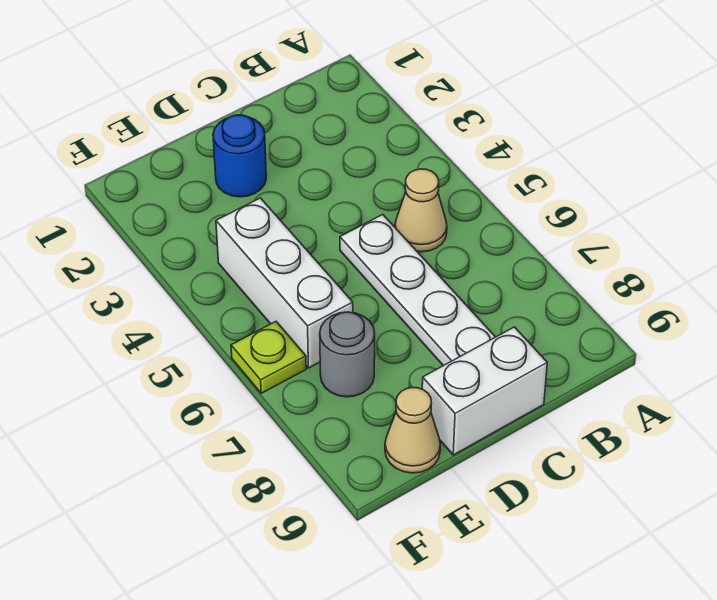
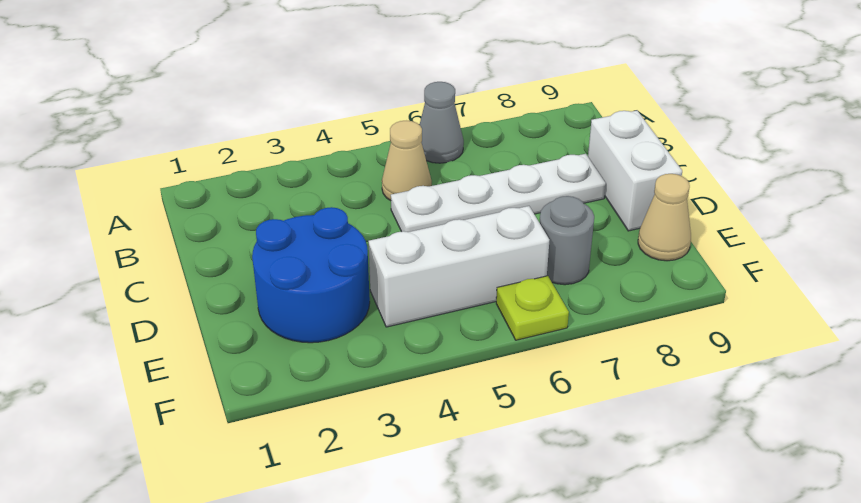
none -> grey 1x1 cone [420,82,464,163]
blue 1x1 round brick [213,115,266,197] -> blue 2x2 round brick [252,207,370,343]

